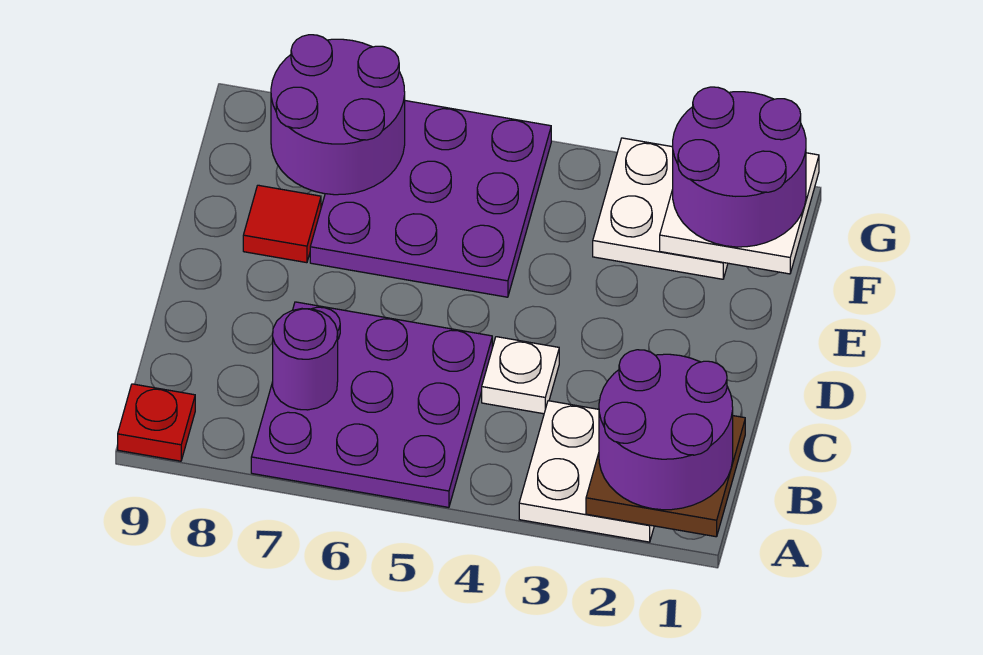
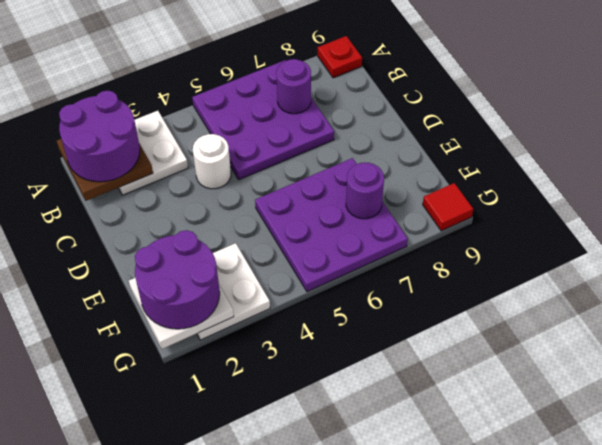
white 1x1 plate [482,337,559,414] -> white 1x1 round brick [193,134,231,189]
red 1x1 tile [243,185,321,263] -> red 1x1 tile moved to [423,183,473,231]
purple 2x2 round brick [271,35,405,195] -> purple 1x1 round brick [346,163,384,219]

